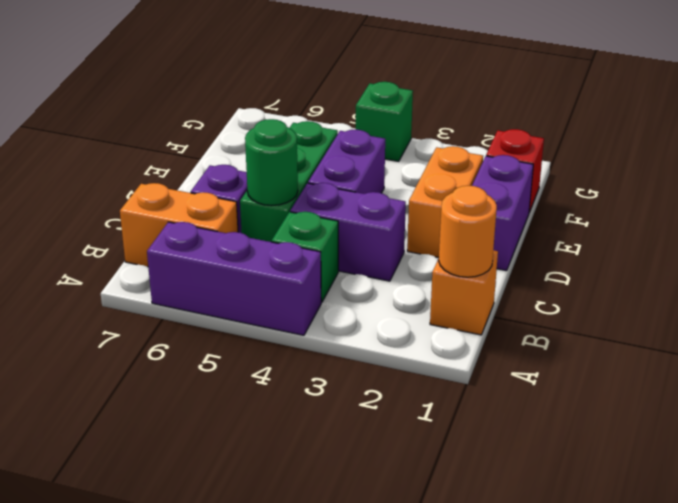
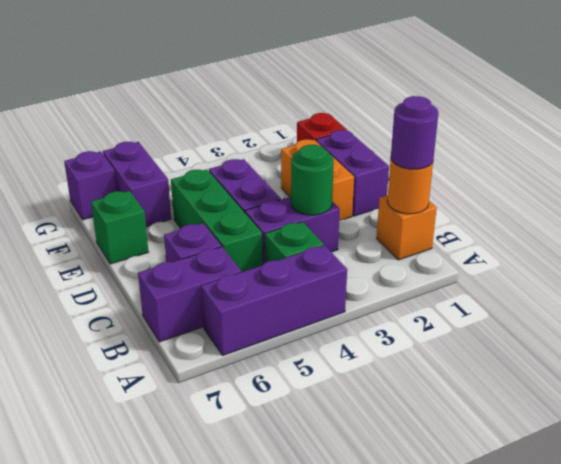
none -> purple 1x1 round brick [391,96,438,169]
orange 1x2 brick [120,183,238,267] -> purple 1x2 brick [138,247,241,342]
green 1x1 round brick [245,119,298,206] -> green 1x1 round brick moved to [291,145,334,215]
none -> purple 1x2 brick [103,142,171,227]
green 1x1 brick [356,82,413,161] -> green 1x1 brick moved to [91,191,148,264]
none -> purple 1x1 brick [64,151,117,220]

